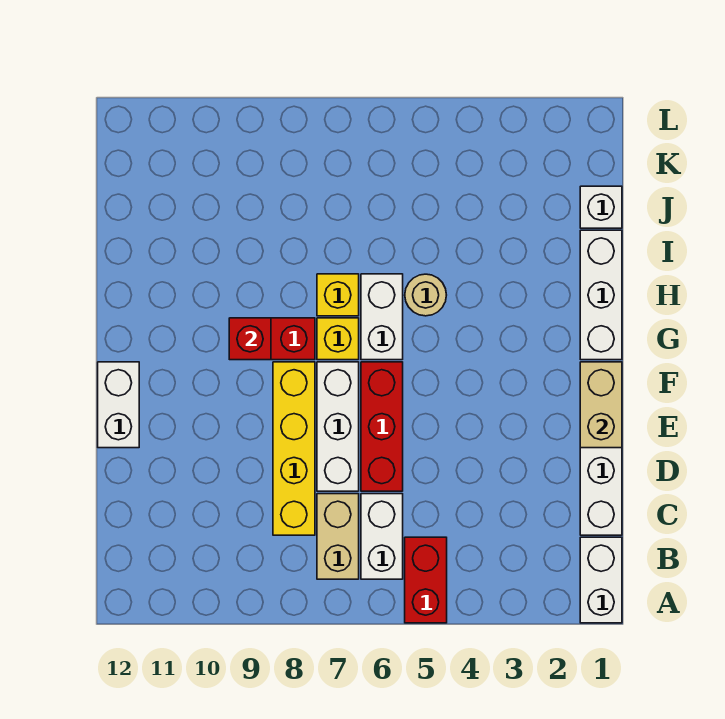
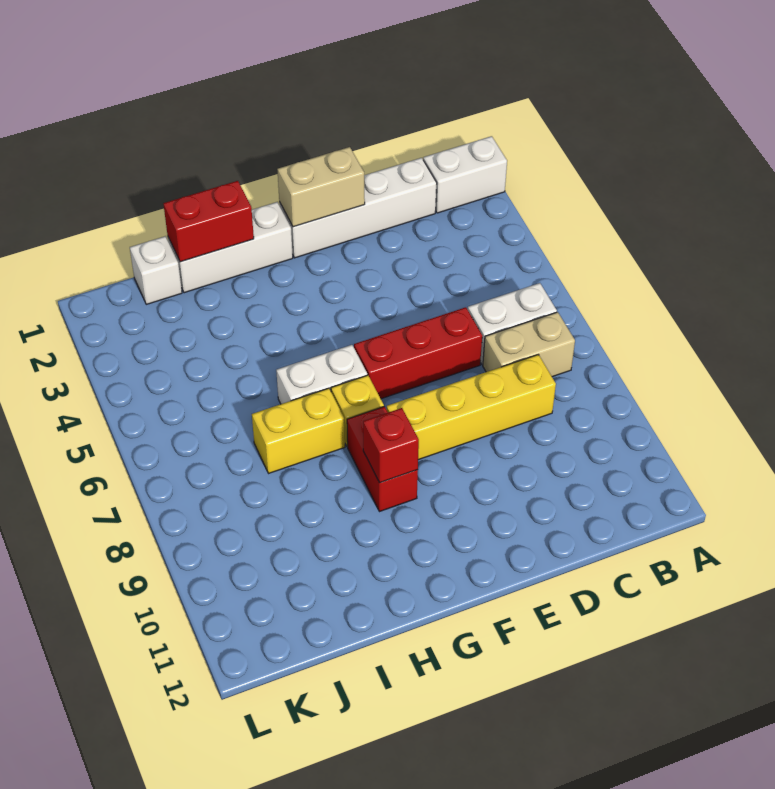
red 1x2 brick [405,537,447,623] -> red 1x2 brick moved to [163,181,254,262]
white 1x3 brick [317,362,359,491] -> none
white 1x2 brick [98,362,139,448] -> none
tan 1x1 round brick [405,274,446,316] -> none
yellow 1x1 brick [317,274,359,316] -> yellow 1x2 brick [252,388,345,473]

